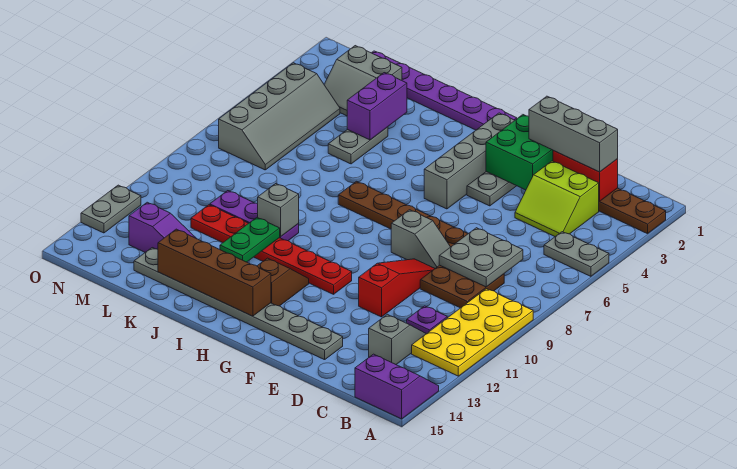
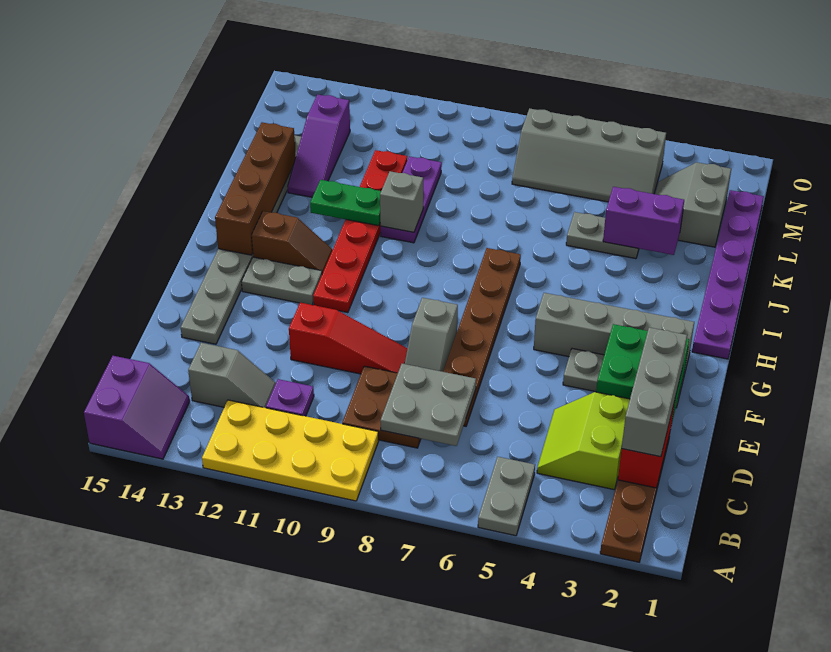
grey 1x2 plate [81,185,141,233] -> grey 1x2 plate moved to [242,257,322,305]

